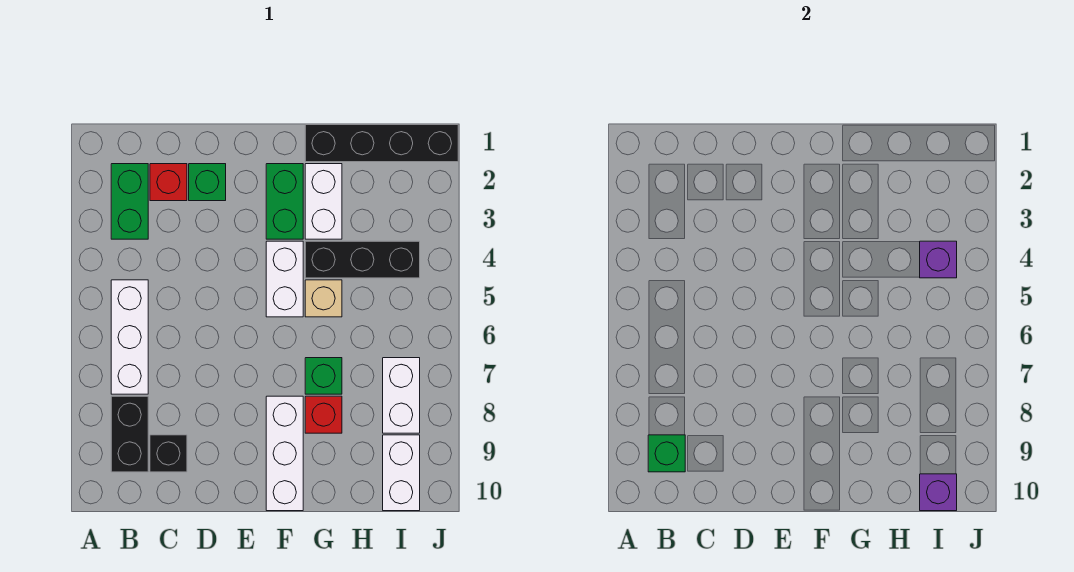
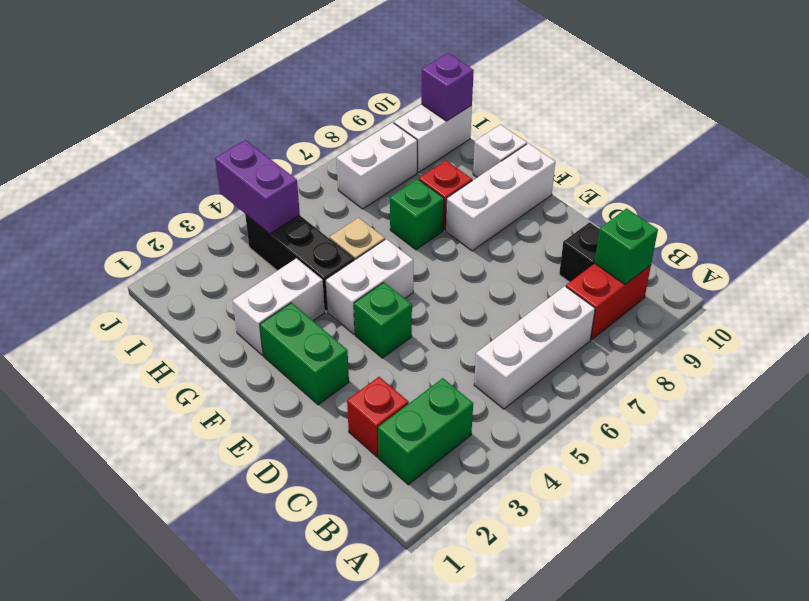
black 1x2 brick [111,396,148,472] -> red 1x2 brick [566,263,651,340]
green 1x1 brick [189,164,226,201] -> green 1x1 brick moved to [354,282,412,358]
green 1x2 brick [266,164,303,239] -> green 1x2 brick turned to [260,303,349,405]
black 1x4 brick [305,125,458,162] -> none
none -> white 1x1 brick [473,125,527,177]
purple 1x1 brick [920,241,957,278] -> purple 1x2 brick [215,140,300,234]

